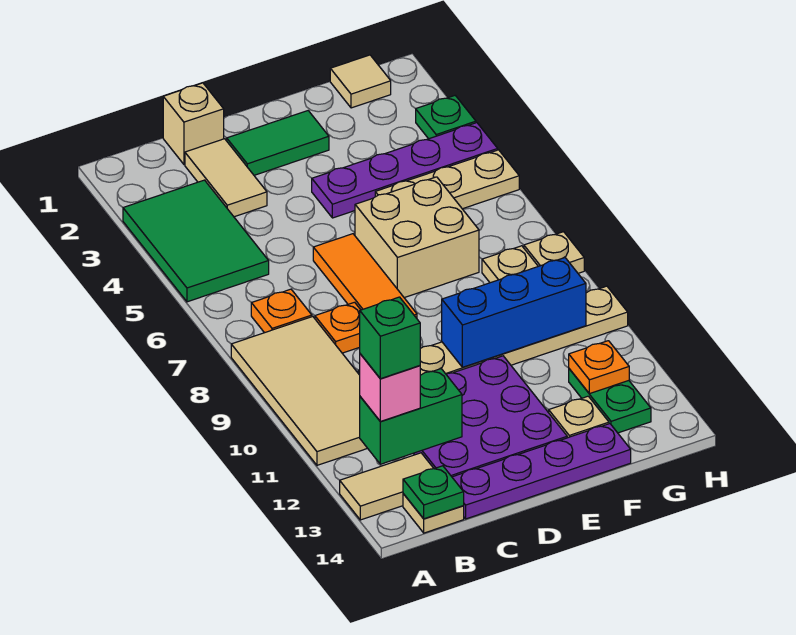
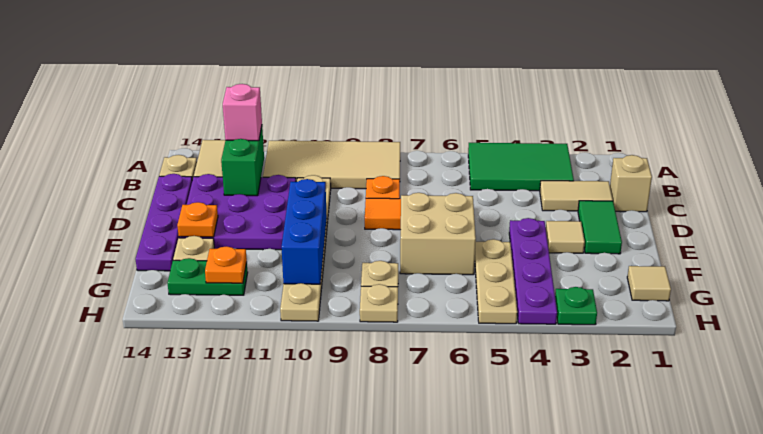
orange 1x1 plate [251,289,312,333] -> orange 1x1 plate moved to [177,202,218,237]
green 1x1 brick [360,297,420,379] -> none
green 1x1 plate [403,466,464,519] -> none
none -> tan 1x1 tile [546,221,585,253]

